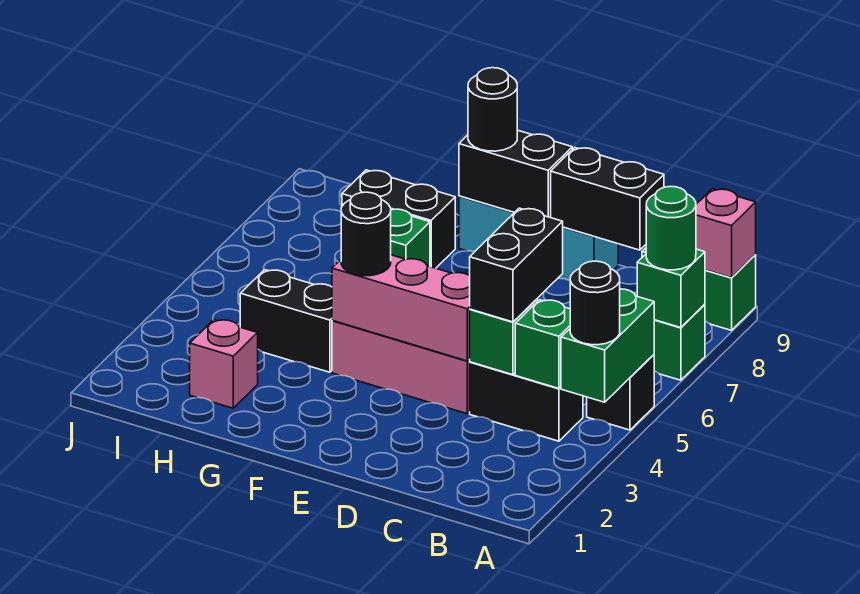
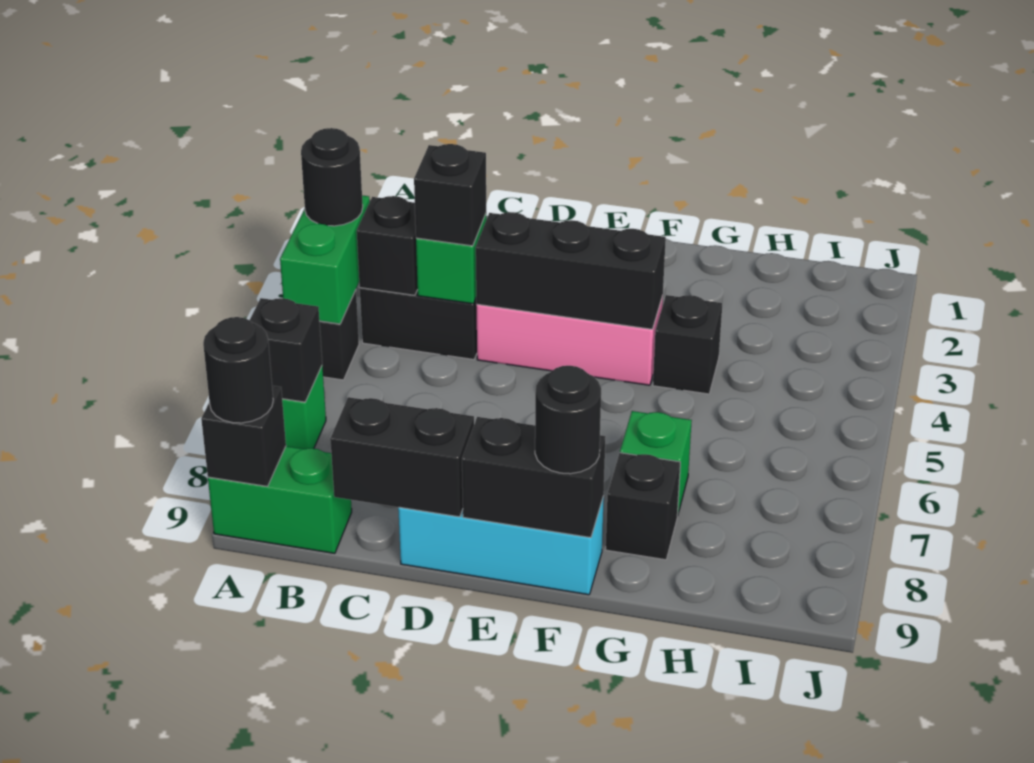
green 1x1 brick [637,249,705,328] -> black 1x1 brick [250,298,322,402]
green 1x1 round brick [646,187,696,270] -> none
pink 1x1 brick [696,189,756,278] -> black 1x1 brick [201,386,286,486]
green 1x1 brick [515,300,570,389] -> black 1x1 brick [357,196,418,295]
black 1x2 brick [470,208,563,322] -> black 1x1 brick [414,144,486,246]
pink 1x3 brick [332,255,470,361] -> black 1x3 brick [476,212,666,329]
black 1x1 round brick [341,192,391,276] -> black 1x1 round brick moved to [203,317,273,423]
black 1x2 brick [240,270,332,372] -> black 1x1 brick [653,295,722,394]
black 1x2 brick [342,170,455,268] -> black 1x1 brick [606,453,680,560]
pink 1x1 brick [190,320,258,408] -> none

